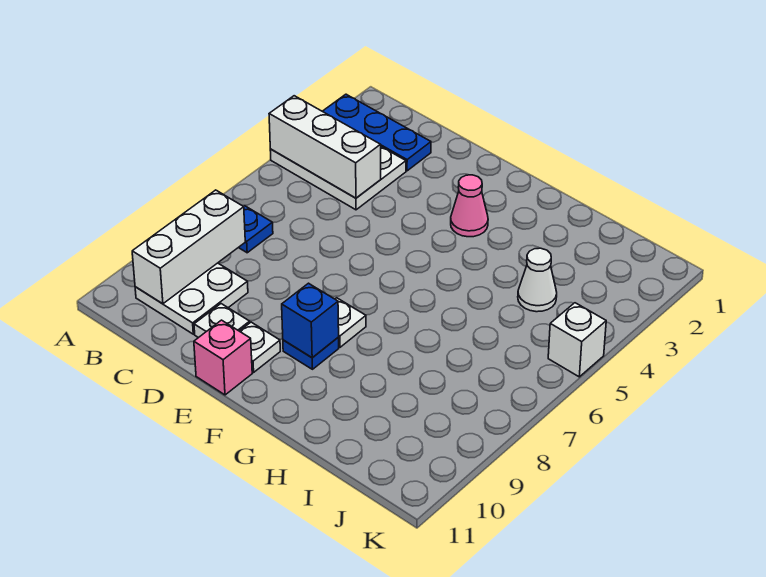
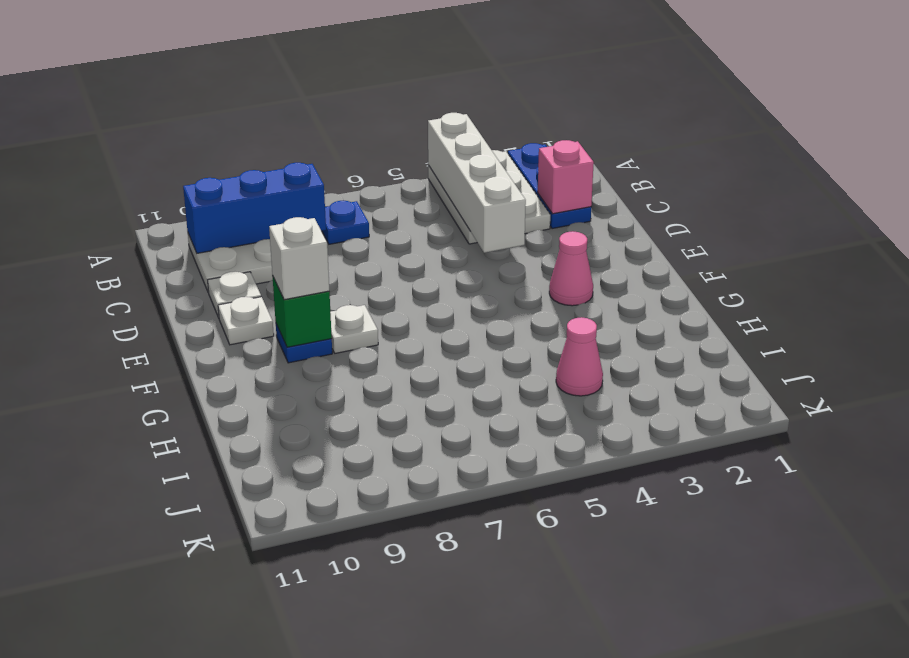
white 1x3 brick [269,96,381,198] -> white 1x4 brick [428,113,526,253]
white 1x3 brick [132,190,245,304] -> blue 1x3 brick [183,163,326,253]
pink 1x1 brick [194,320,252,395] -> pink 1x1 brick moved to [538,140,594,214]
blue 1x1 brick [282,283,339,358] -> green 1x1 brick [273,277,332,347]
white 1x1 cone [518,248,557,312] -> pink 1x1 cone [556,317,603,396]
white 1x1 brick [548,303,606,377] -> white 1x1 brick moved to [269,217,329,300]

